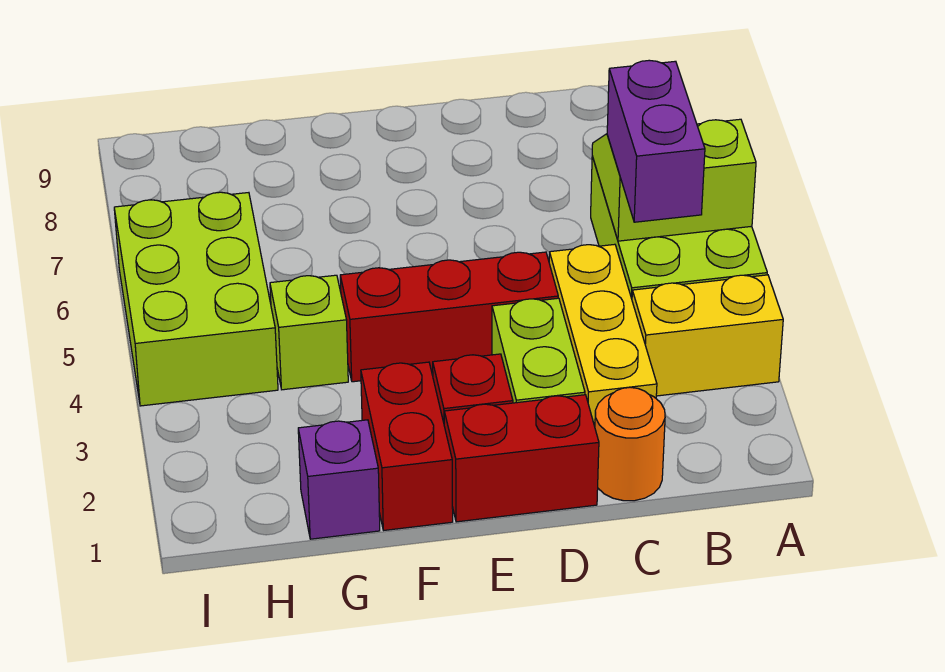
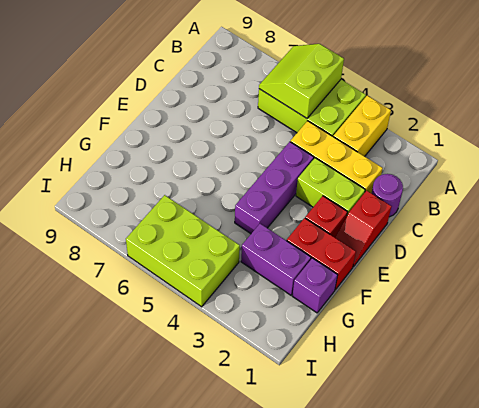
purple 1x2 brick [607,60,705,222] -> purple 1x2 brick moved to [241,224,311,295]
orange 1x1 round brick [595,387,665,501] -> purple 1x1 round brick [372,174,403,217]
red 1x2 brick [444,395,599,522] -> red 1x2 slope [335,191,391,267]
red 1x3 brick [340,252,558,382] -> purple 1x3 brick [235,142,314,234]
lime 1x1 brick [270,275,348,390] -> none

